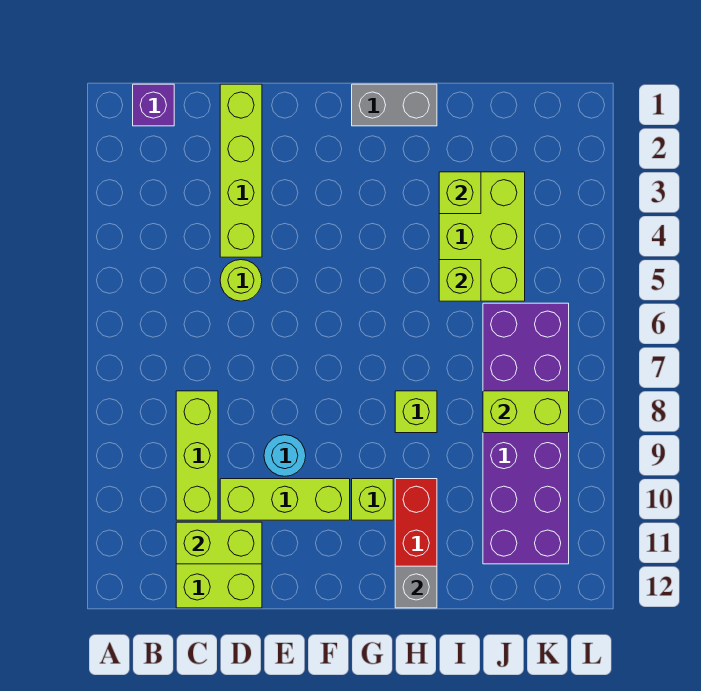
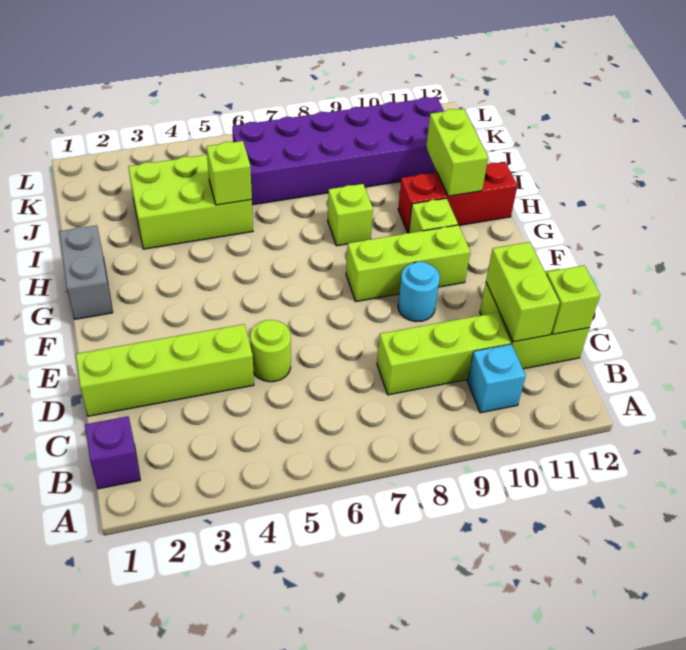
none -> cyan 1x1 brick [467,344,526,413]
lime 1x3 brick [220,479,350,520] -> lime 1x3 brick turned to [346,225,470,302]
grey 1x1 brick [395,566,437,608] -> none
lime 1x1 brick [439,172,481,214] -> lime 1x1 brick moved to [546,265,600,334]
lime 1x2 brick [483,391,569,433] -> lime 1x2 brick moved to [426,109,488,196]

